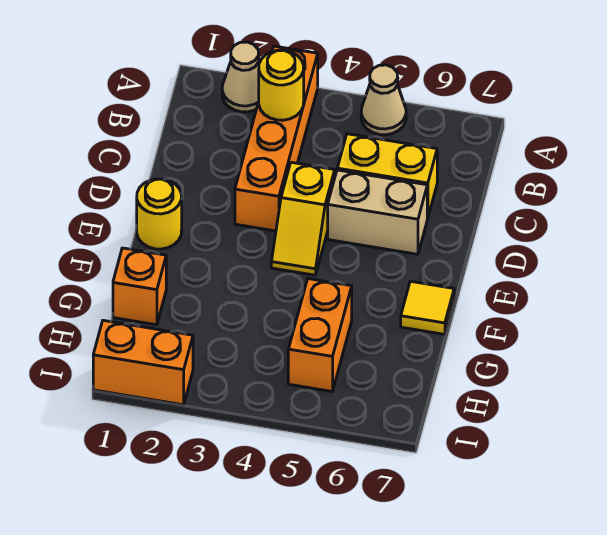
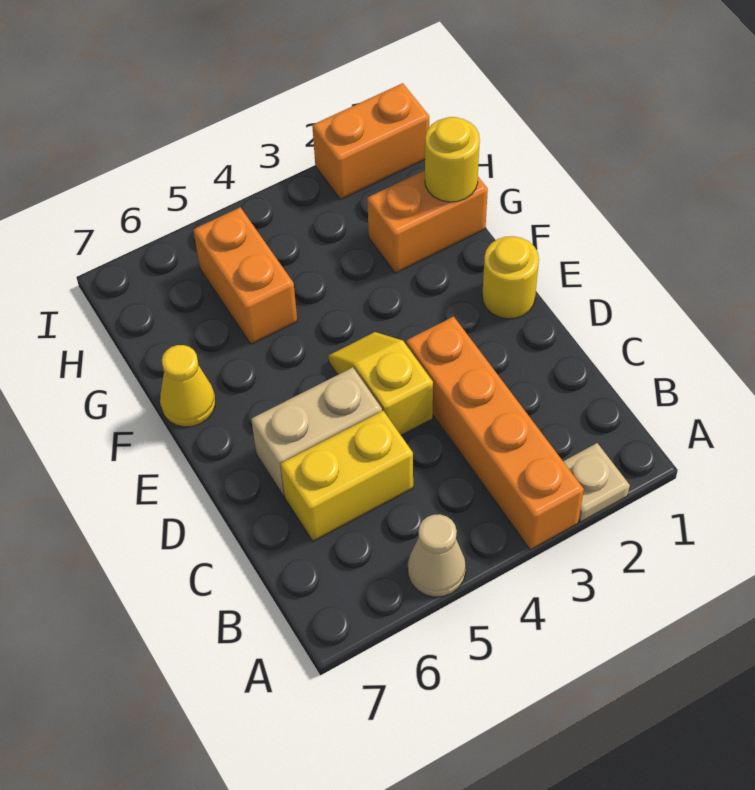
tan 1x1 cone [222,42,259,112] -> tan 1x1 plate [563,443,630,522]
yellow 1x1 round brick [259,50,304,120] -> yellow 1x1 round brick moved to [425,117,480,202]
yellow 1x1 tile [401,281,454,334] -> yellow 1x1 cone [160,345,215,427]
orange 1x1 brick [113,248,166,325] -> orange 1x2 brick [367,170,488,273]

